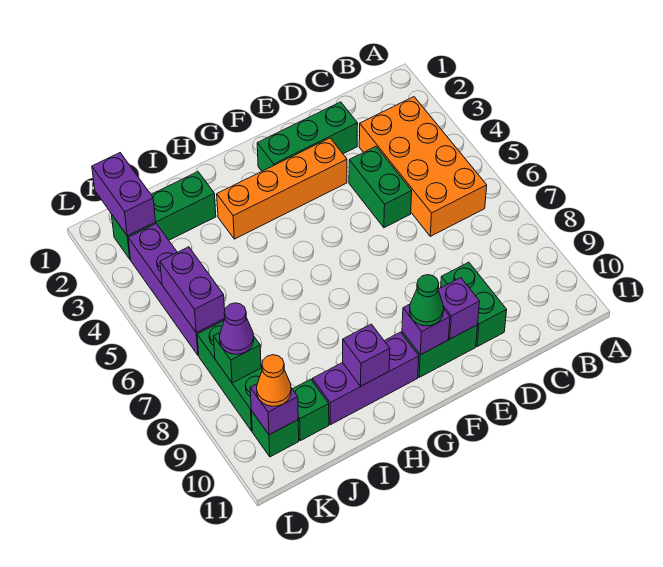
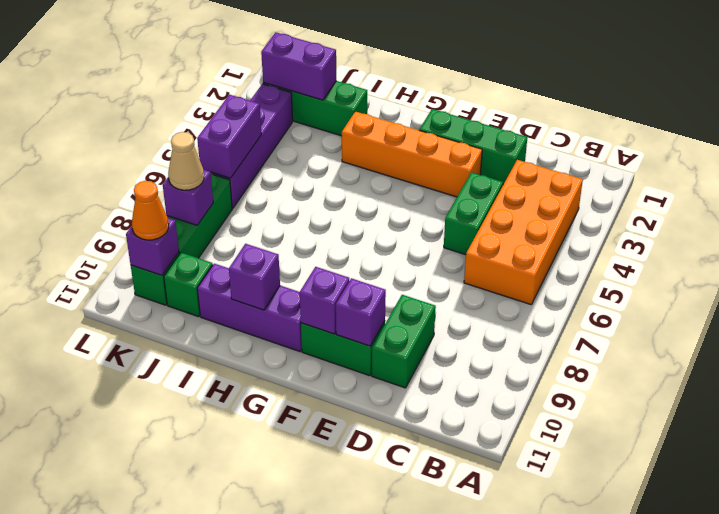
green 1x1 cone [410,275,444,326] -> none
purple 1x2 brick [92,153,156,236] -> purple 1x2 brick turned to [261,32,336,100]
green 1x1 brick [213,333,261,383] -> purple 1x1 brick [163,170,213,225]
purple 1x1 cone [220,303,254,354] -> tan 1x1 cone [168,132,204,190]

